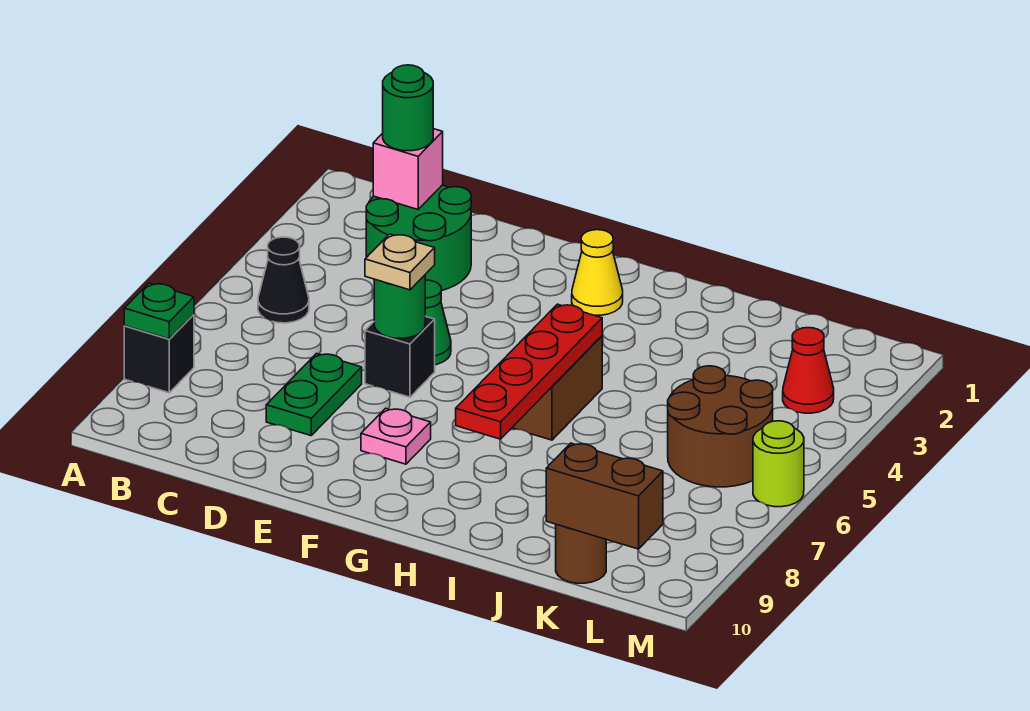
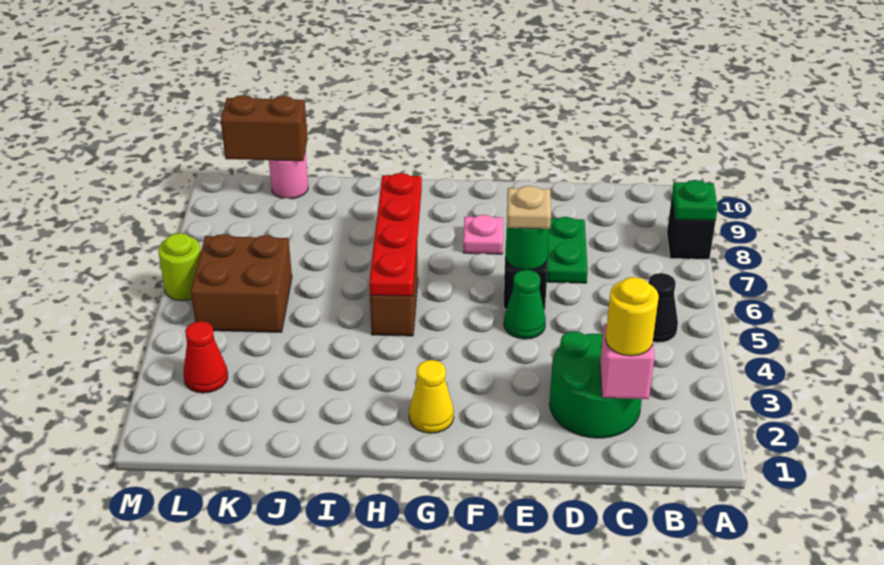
green 1x1 round brick [383,65,433,151] -> yellow 1x1 round brick [605,277,659,356]
brown 2x2 round brick [668,366,773,487] -> brown 2x2 brick [191,234,292,332]
brown 1x1 round brick [556,524,606,583] -> pink 1x1 round brick [269,151,308,199]

